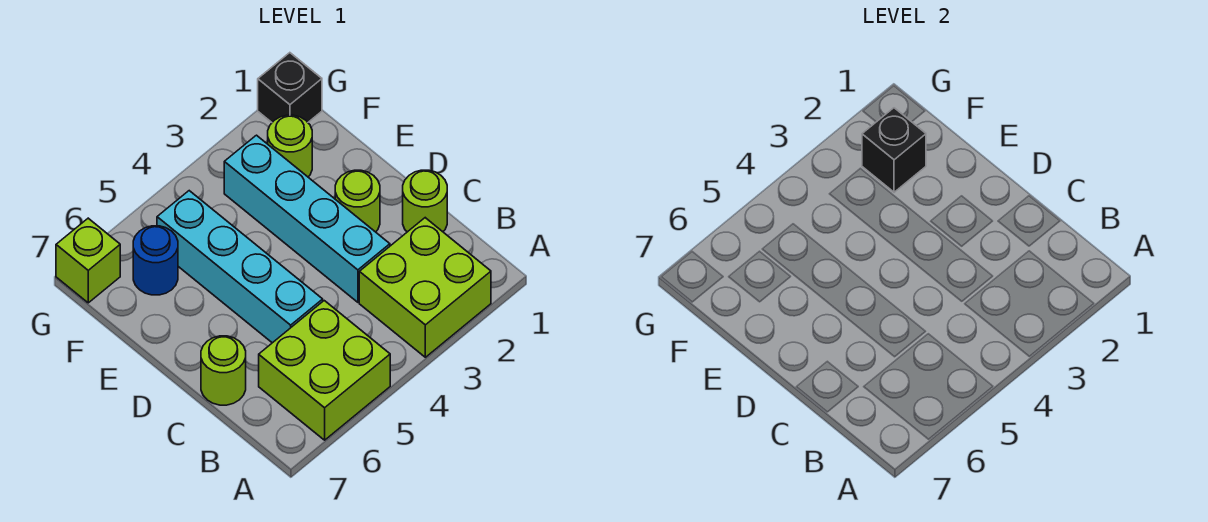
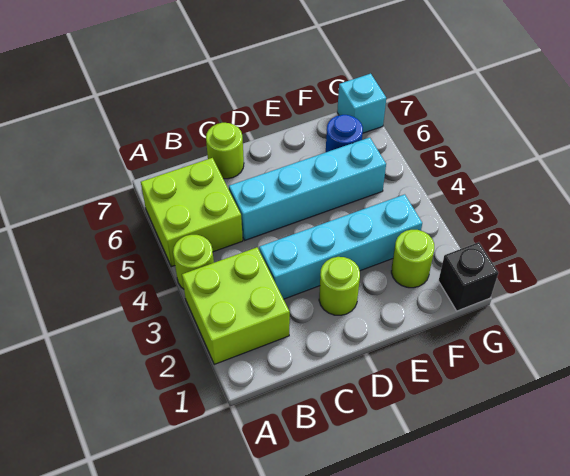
lime 1x1 round brick [403,170,447,232] -> lime 1x1 round brick moved to [173,235,214,289]
black 1x1 brick [862,108,926,192] -> none
lime 1x1 brick [56,218,120,303] -> cyan 1x1 brick [337,74,386,133]

